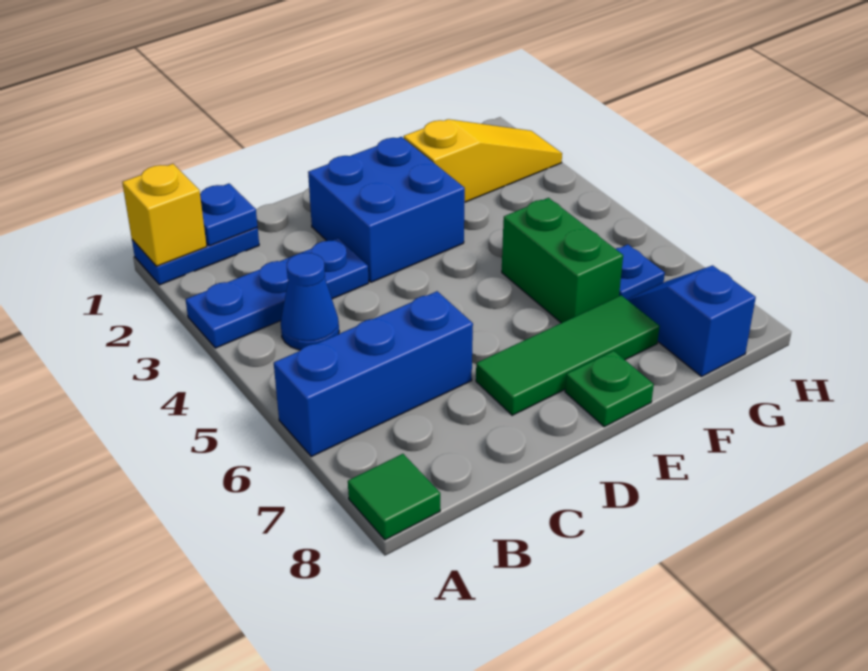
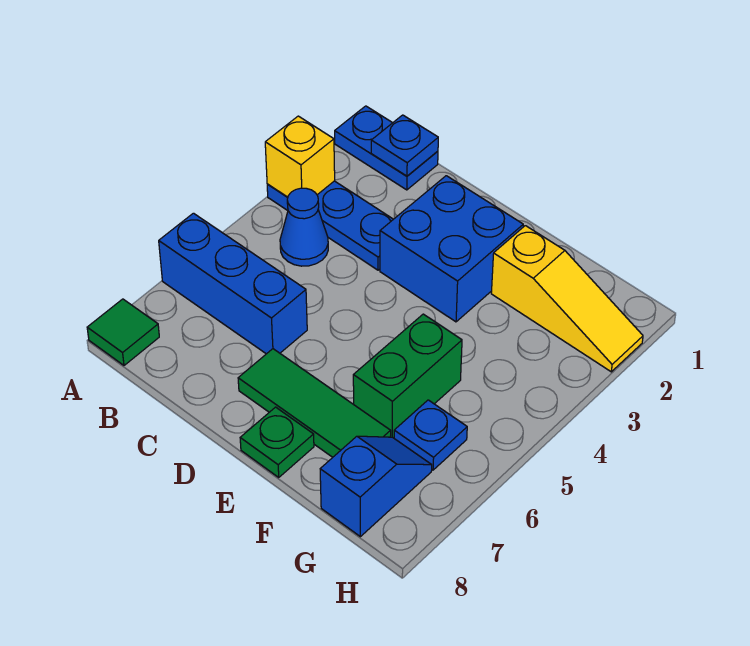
yellow 1x1 brick [122,164,207,266] -> yellow 1x1 brick moved to [265,116,335,197]

